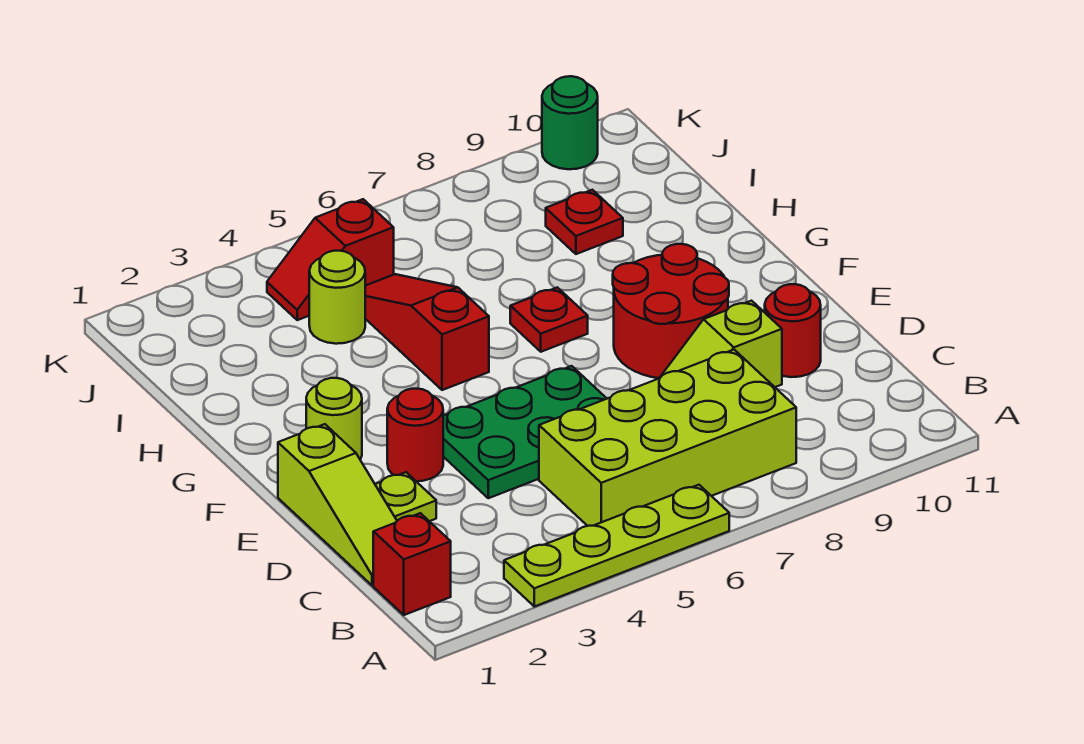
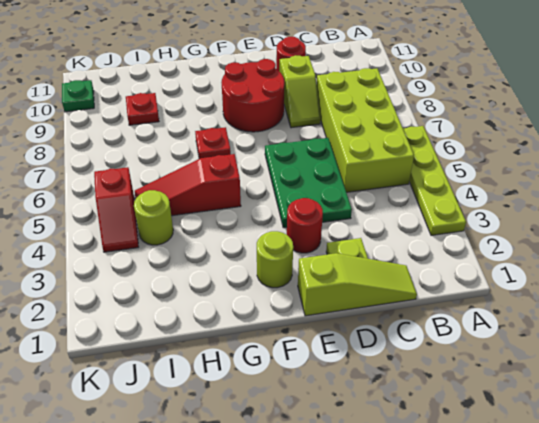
red 1x1 brick [373,513,451,615] -> none
green 1x1 round brick [542,76,598,169] -> green 1x1 plate [62,80,94,112]

